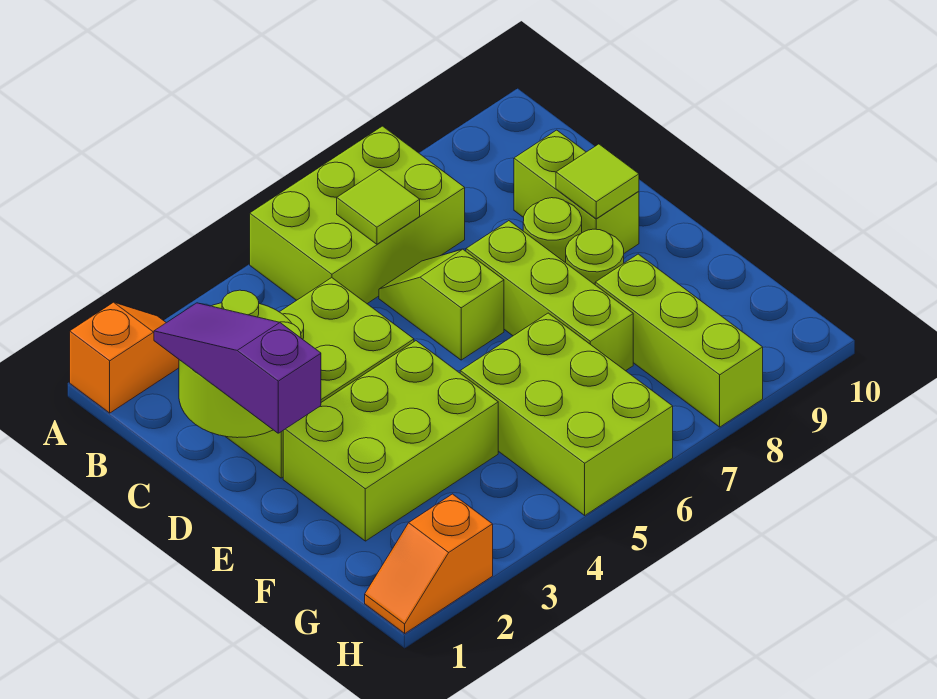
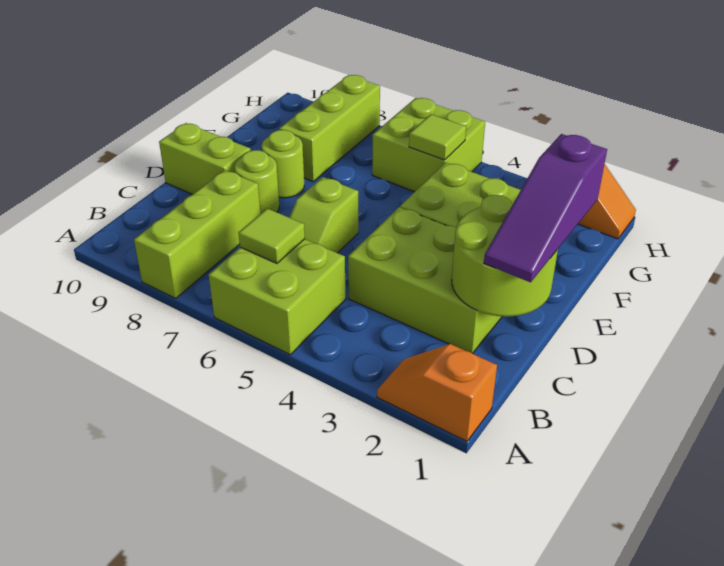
lime 2x3 brick [250,126,465,304] -> lime 2x2 brick [209,239,346,355]
lime 1x2 brick [514,130,639,253] -> lime 1x2 brick turned to [159,123,251,194]
lime 1x3 brick [466,221,633,371] -> lime 1x3 brick moved to [134,170,261,298]
lime 1x1 tile [556,144,639,219] -> lime 1x1 tile moved to [409,114,466,160]
lime 2x3 brick [460,313,673,515] -> lime 2x2 brick [372,98,485,192]

